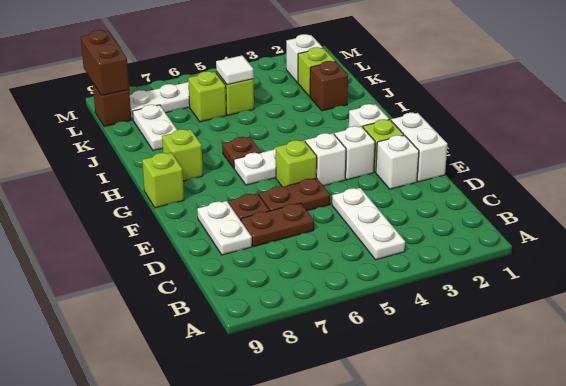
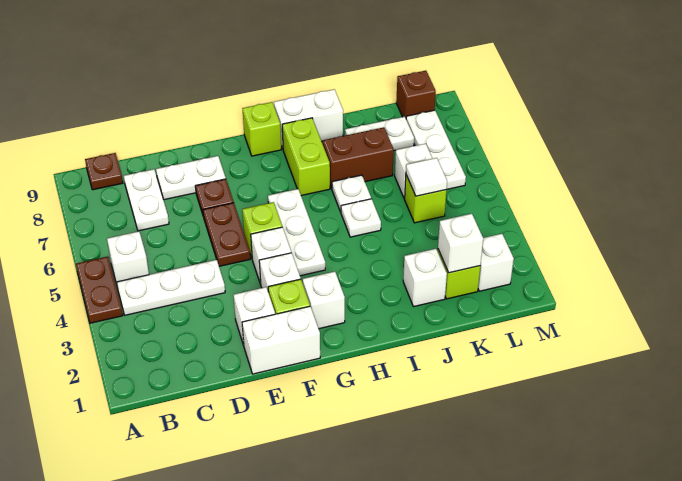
none -> white 1x1 brick [107,232,149,284]
none -> white 1x2 plate [124,169,169,231]
brown 1x2 plate [241,203,314,247] -> brown 1x2 plate moved to [76,257,123,323]
brown 1x1 plate [222,137,261,168] -> brown 1x1 plate moved to [85,153,123,190]
lime 1x1 brick [162,129,203,181] -> lime 1x2 brick [282,118,330,196]
none -> white 1x2 brick [274,89,343,148]
none -> white 1x1 plate [341,199,381,237]
none -> white 1x1 plate [332,175,371,212]
brown 1x1 brick [310,61,348,111] -> white 1x1 brick [403,249,447,307]
none -> white 1x1 brick [438,214,483,273]
lime 1x1 brick [188,71,226,122] -> white 1x1 brick [395,144,433,199]
brown 1x2 brick [81,30,129,96] -> brown 1x2 brick moved to [323,127,394,189]

